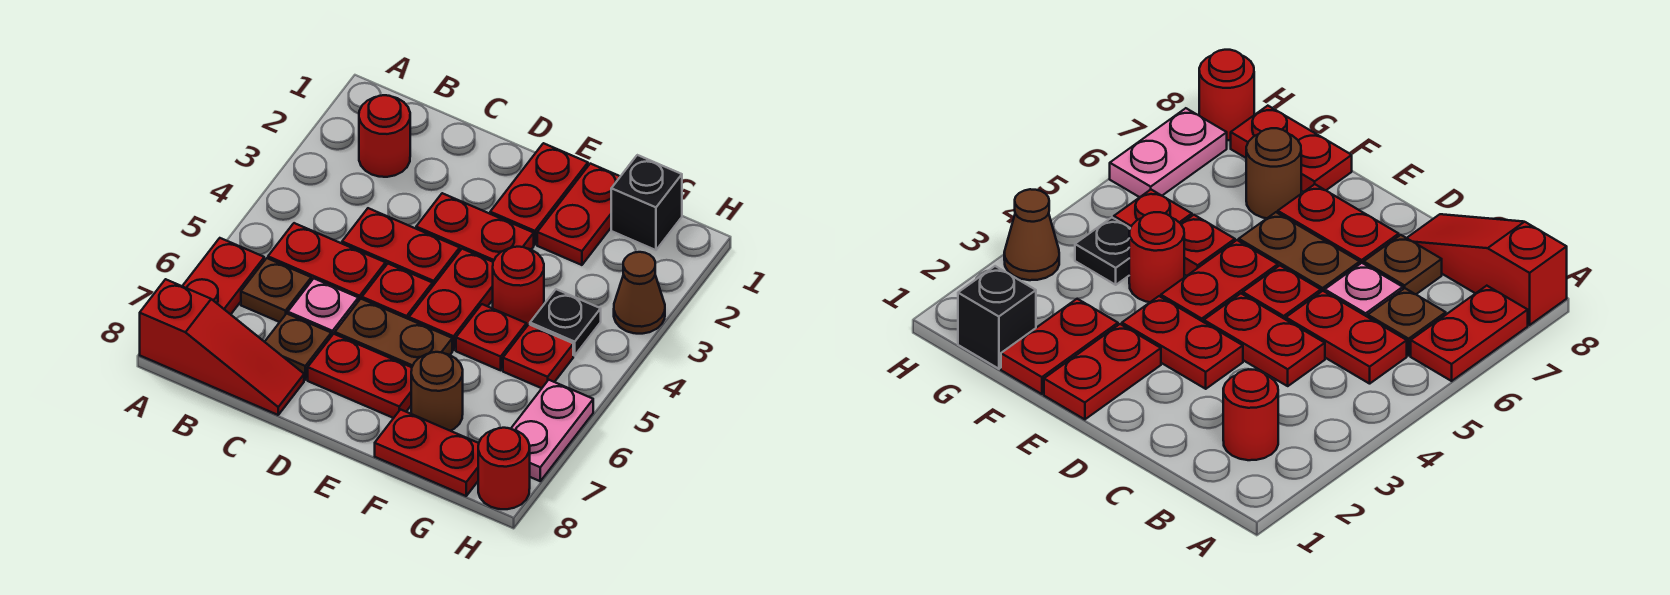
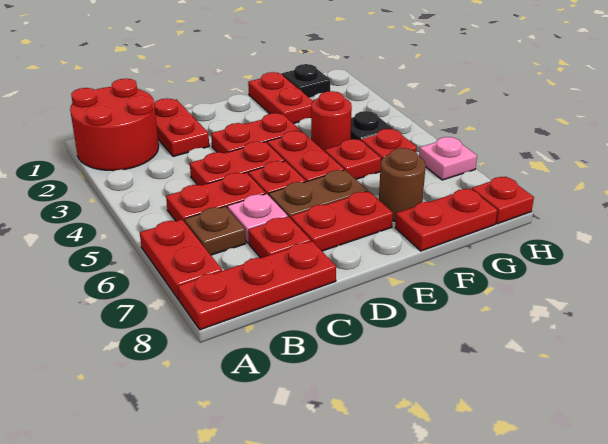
red 1x3 slope [140,279,304,415] -> red 1x3 plate [178,241,336,330]
red 1x1 round brick [359,95,410,177] -> red 2x2 round brick [70,79,159,170]
brown 1x1 plate [265,314,331,380] -> red 1x1 plate [248,217,311,258]
red 1x2 plate [490,143,588,245] -> red 1x2 plate moved to [154,98,209,156]
black 1x1 brick [611,155,682,250] -> black 1x1 plate [282,64,330,98]
brown 1x1 cone [614,252,665,334] -> none
pink 1x2 plate [511,380,593,481] -> pink 1x1 plate [419,137,477,180]
red 1x1 round brick [478,428,530,509] -> red 1x1 plate [472,177,534,224]

